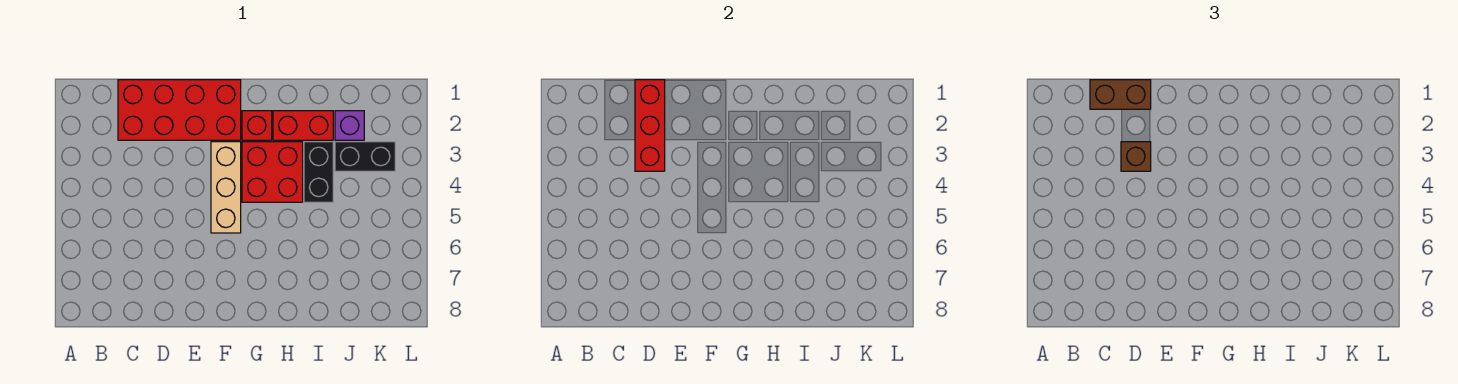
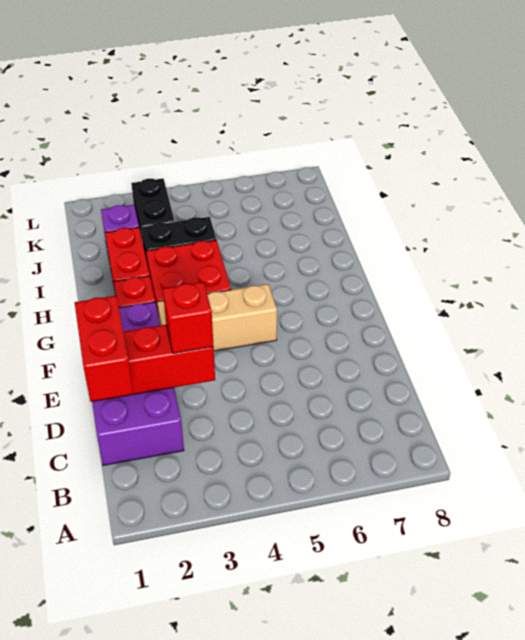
red 2x4 brick [118,80,241,140] -> purple 2x4 brick [92,302,184,465]
brown 1x2 brick [1090,80,1151,109] -> red 1x2 brick [75,296,133,401]
brown 1x1 brick [1121,142,1151,171] -> red 1x1 brick [163,282,213,354]

